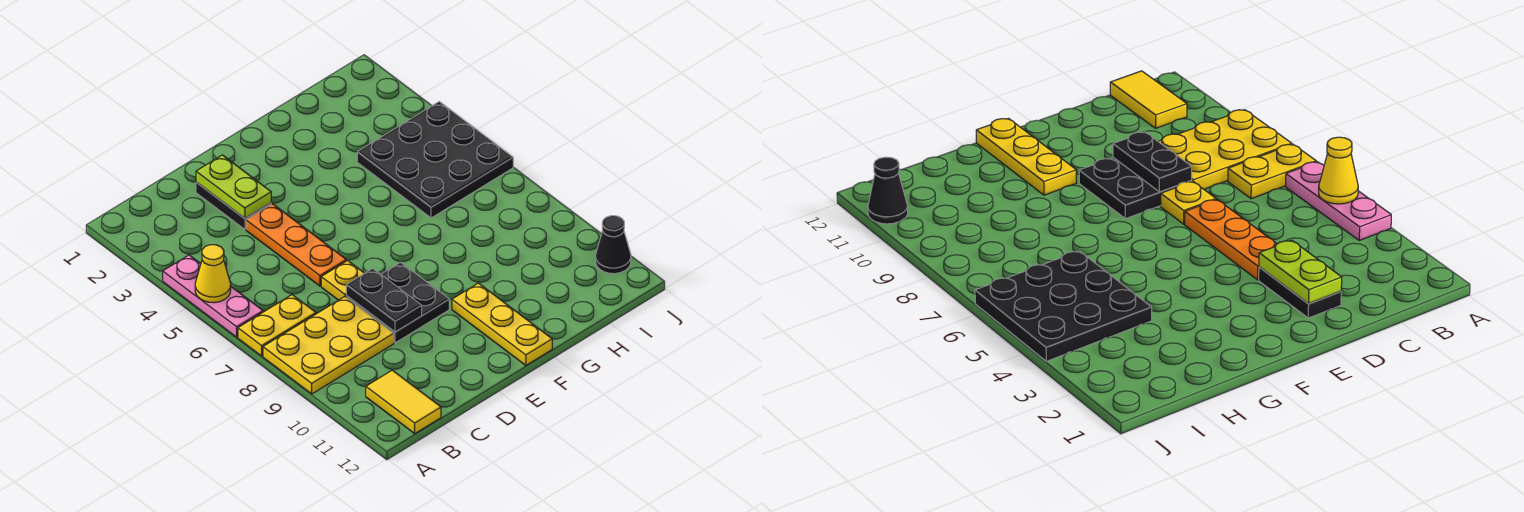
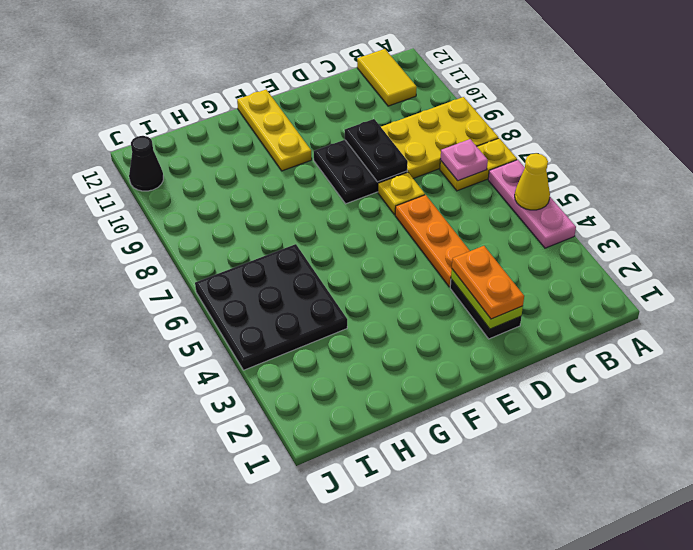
none -> pink 1x1 plate [440,139,488,181]
none -> orange 1x2 plate [452,246,524,319]

